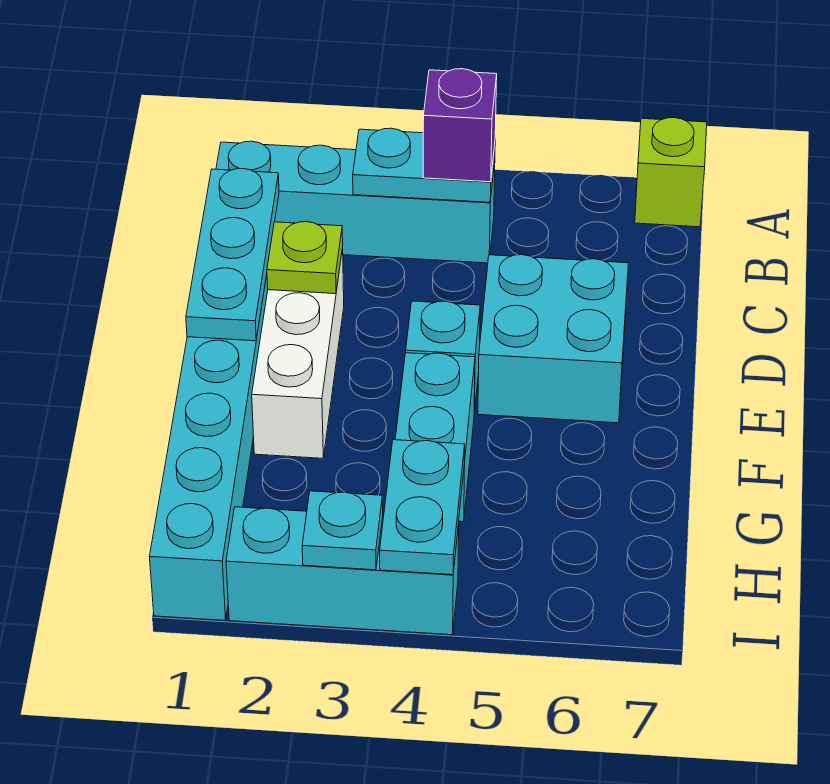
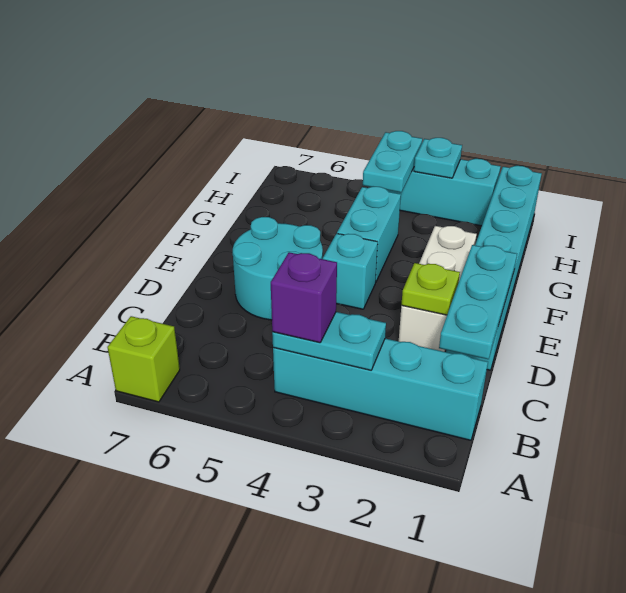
cyan 2x2 brick [478,255,628,423] -> cyan 2x2 round brick [233,217,323,320]

